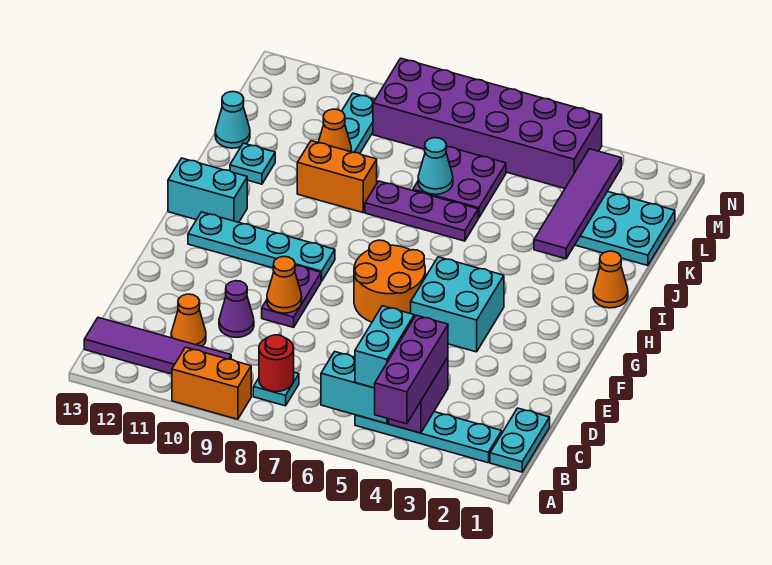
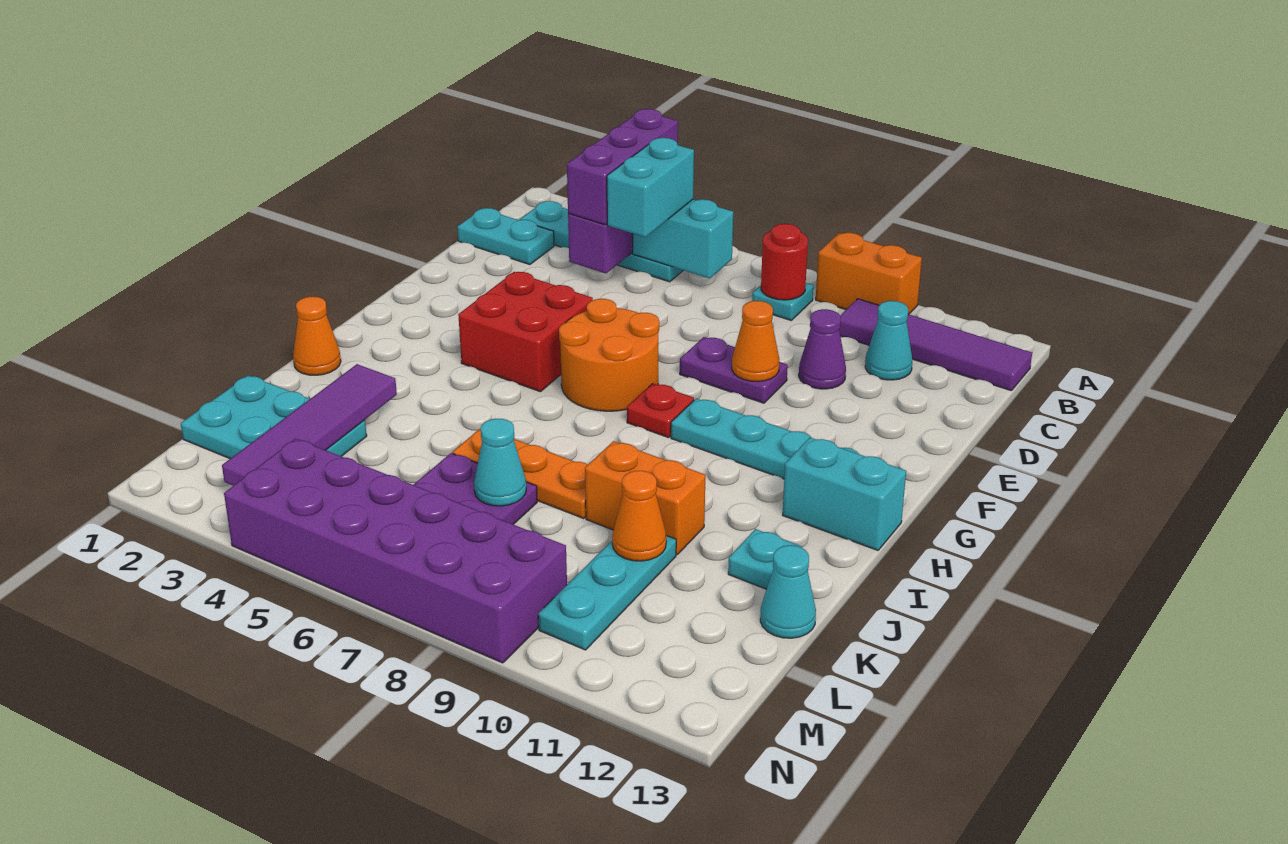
cyan 1x2 plate [490,408,550,472] -> cyan 1x2 plate turned to [457,208,554,265]
orange 1x1 cone [171,294,206,346] -> cyan 1x1 cone [865,301,912,380]
purple 1x2 plate [262,265,321,327] -> purple 1x2 plate turned to [680,337,788,403]
cyan 2x2 brick [411,257,504,352] -> red 2x2 brick [458,272,593,392]
none -> red 1x1 plate [627,383,694,438]
purple 1x3 plate [365,181,478,241] -> orange 1x3 plate [453,428,588,519]

